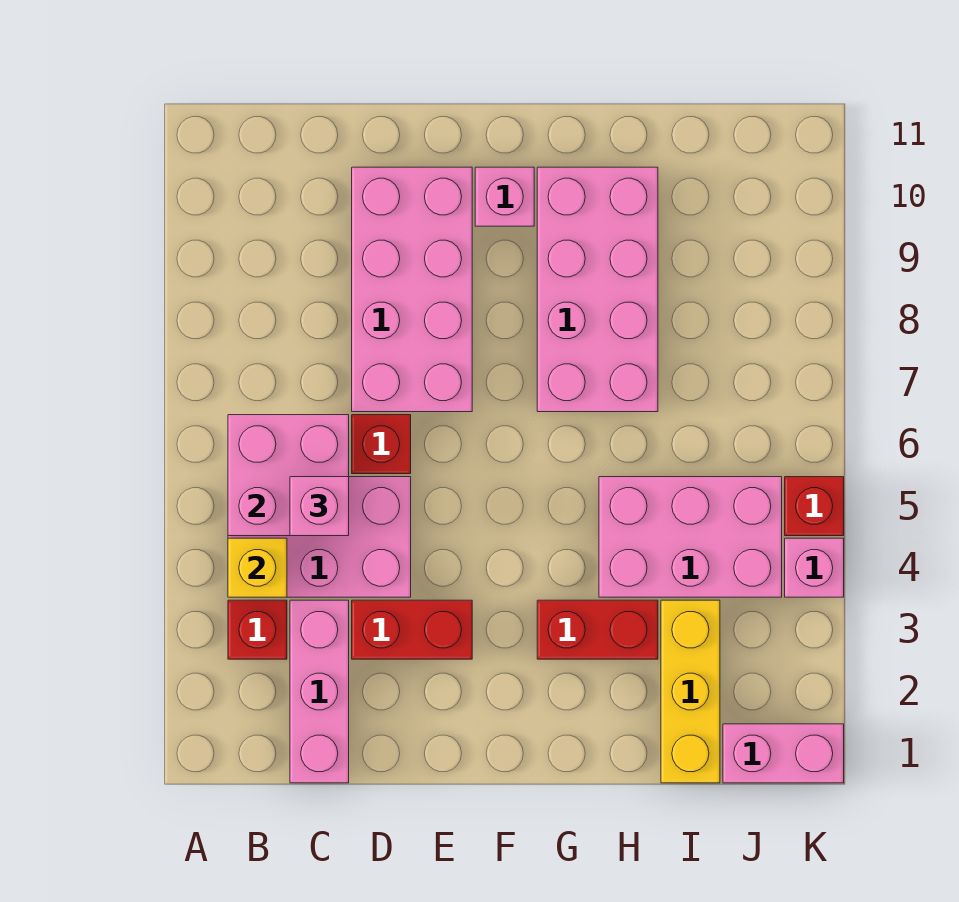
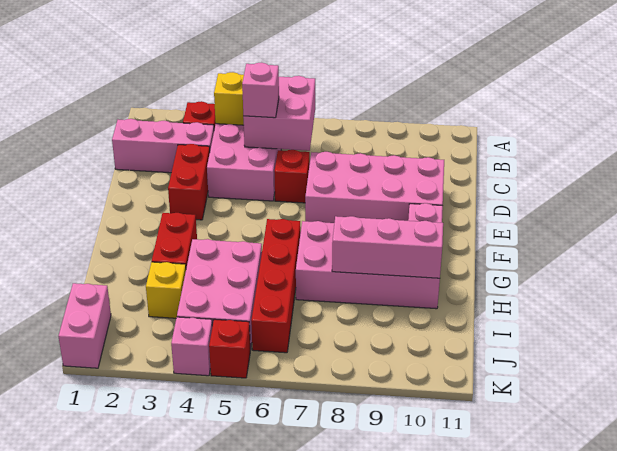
none -> red 1x4 brick [251,219,301,353]
none -> pink 1x3 brick [332,216,443,278]
yellow 1x3 brick [661,600,720,783] -> yellow 1x1 brick [146,262,186,318]

